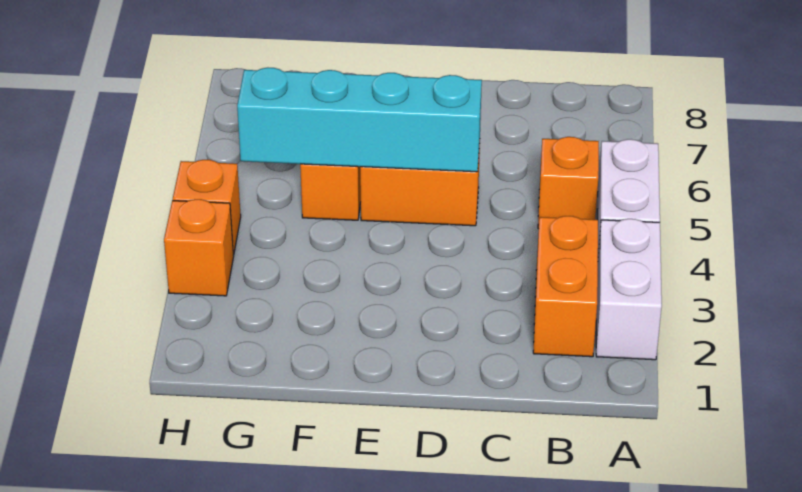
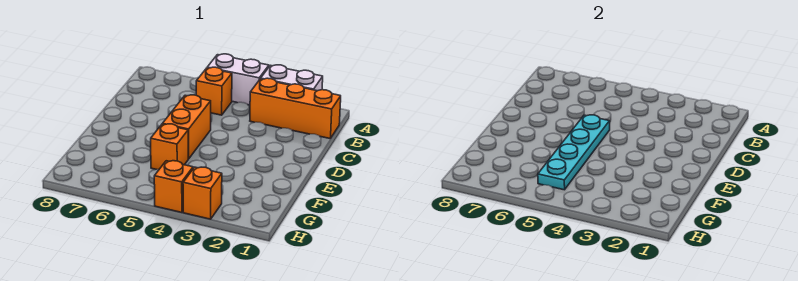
orange 1x2 brick [533,216,598,357] -> orange 1x3 brick [250,78,341,139]
cyan 1x4 brick [237,68,482,172] -> cyan 1x4 plate [538,115,610,190]

